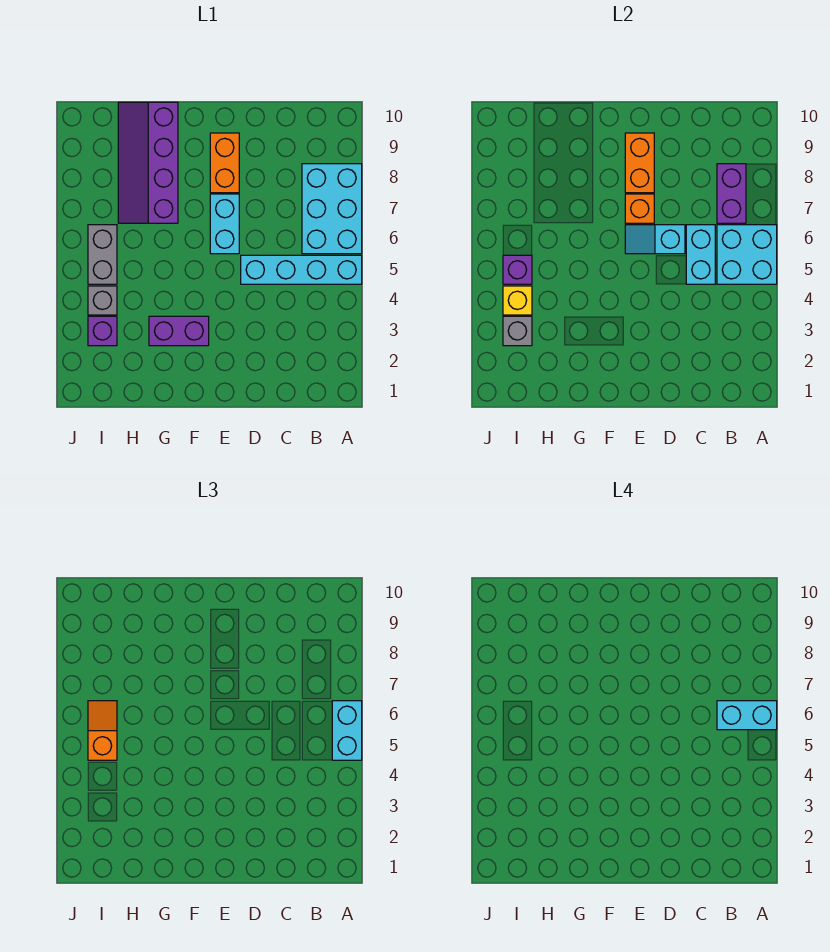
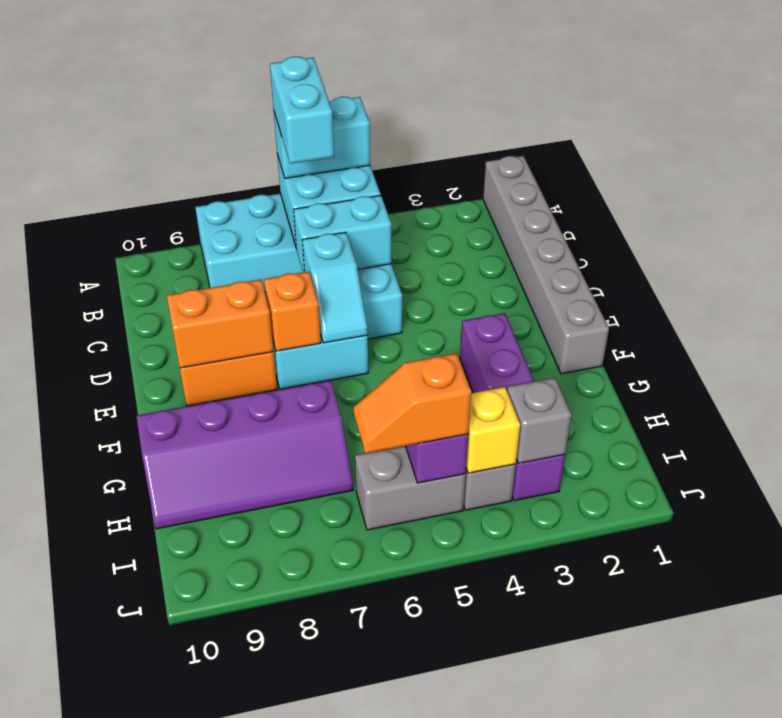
none -> grey 1x6 brick [483,156,609,374]
purple 1x2 brick [717,164,746,223] -> none

